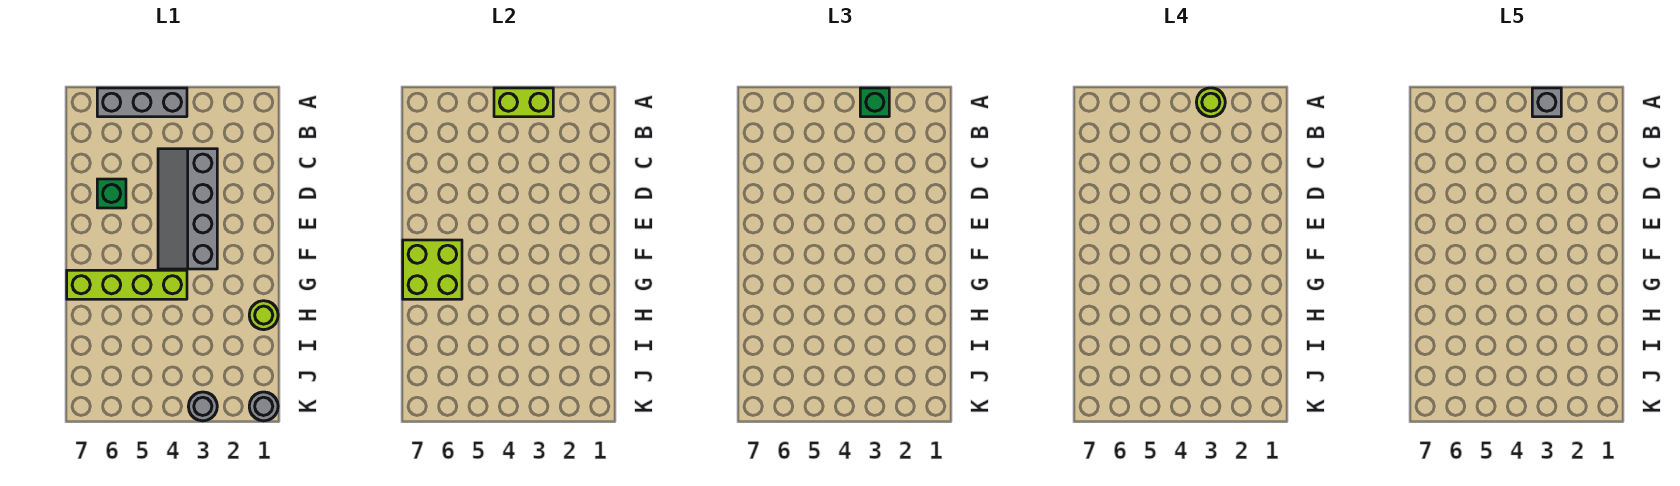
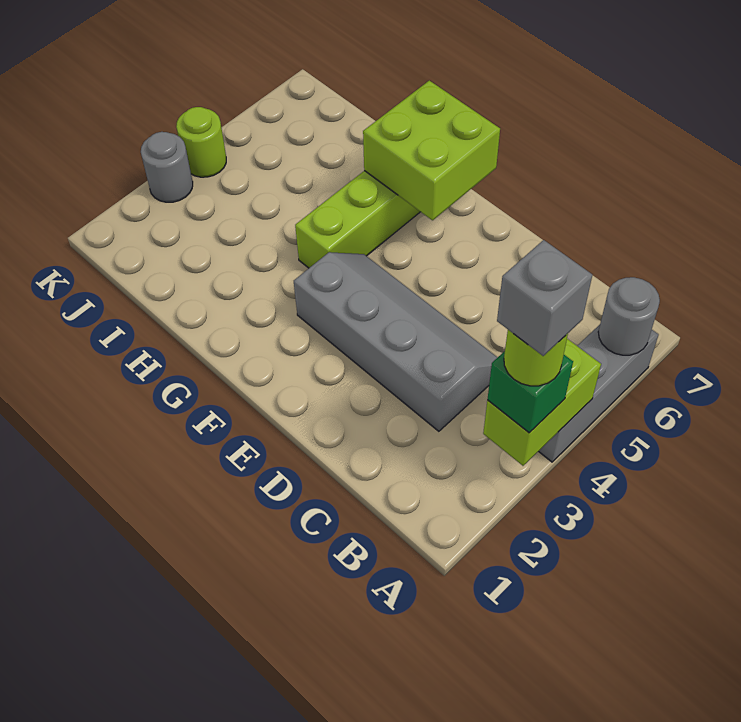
green 1x1 brick [97,179,126,208] -> none
lime 1x1 round brick [249,301,278,330] -> lime 1x1 round brick moved to [176,107,226,177]
grey 1x1 round brick [249,392,278,421] -> grey 1x1 round brick moved to [598,277,660,355]

